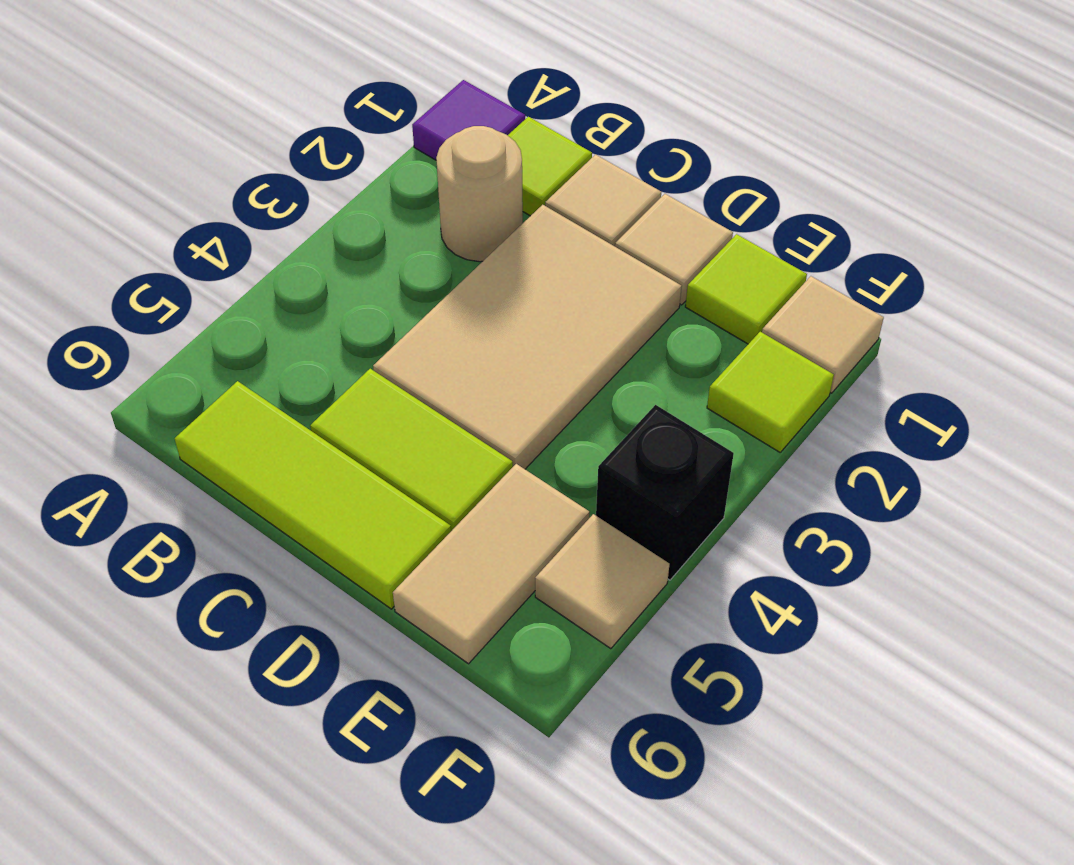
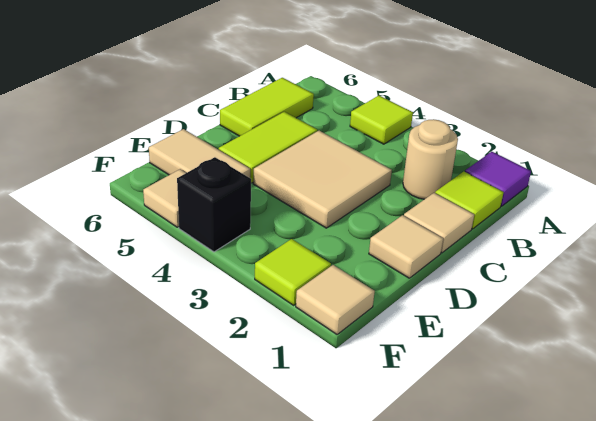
lime 1x3 tile [175,381,451,609] -> lime 1x2 tile [220,78,314,136]
tan 2x3 tile [373,205,681,469] -> tan 2x2 tile [253,131,392,228]
lime 1x1 tile [685,234,807,344] -> lime 1x1 tile moved to [350,96,413,144]

